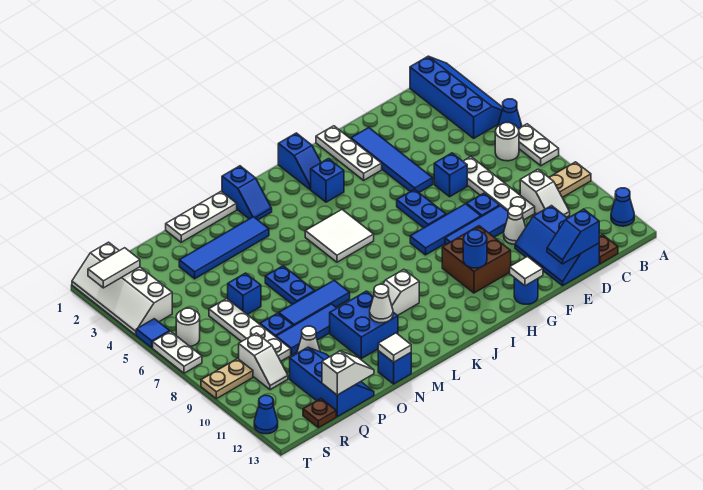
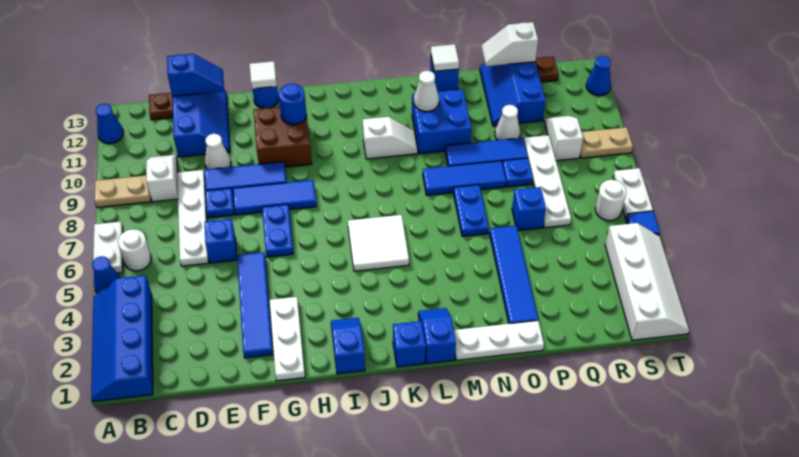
blue 1x1 brick [311,159,344,202] -> blue 1x1 brick moved to [393,321,426,367]
blue 1x4 tile [179,217,269,279] -> blue 1x4 tile turned to [490,226,538,324]
white 1x2 tile [88,248,140,288] -> none

